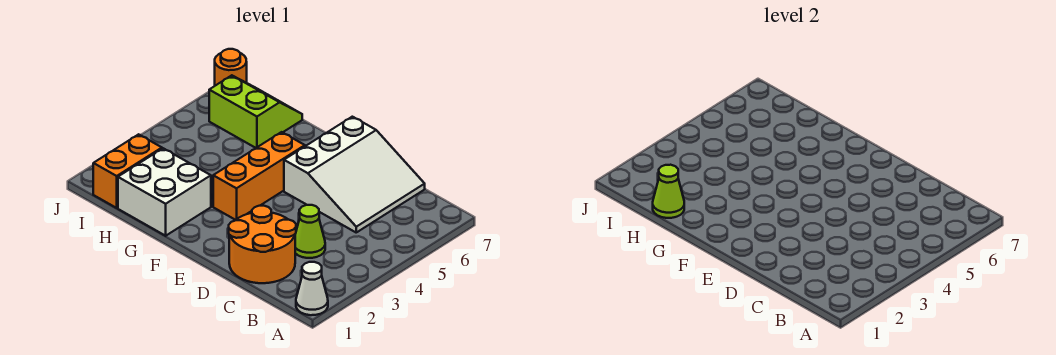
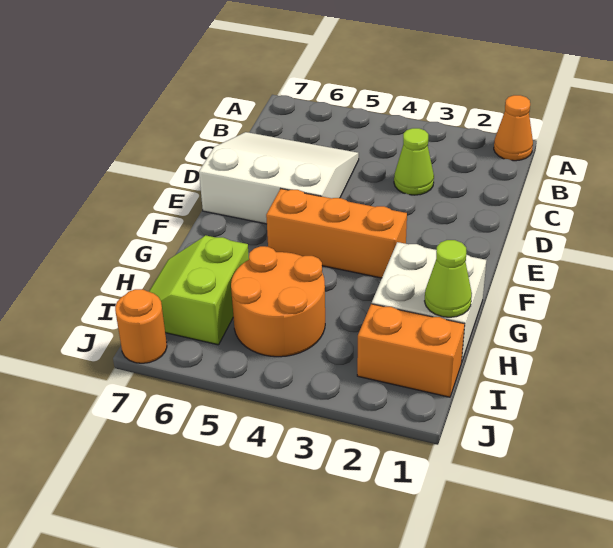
white 1x1 cone [296,262,328,315] -> orange 1x1 cone [494,95,533,161]
orange 2x2 round brick [229,206,296,283] -> orange 2x2 round brick moved to [231,246,325,357]

